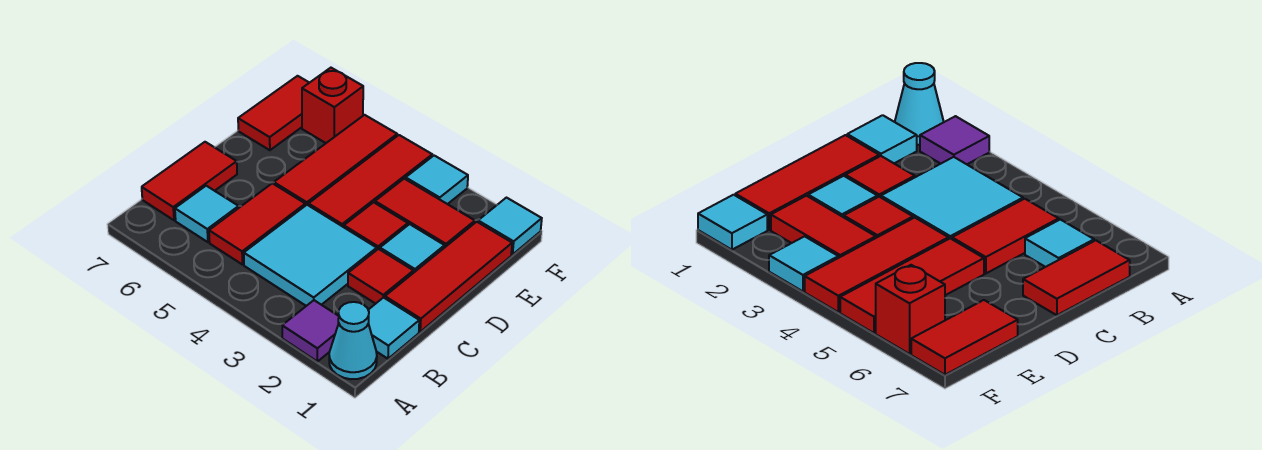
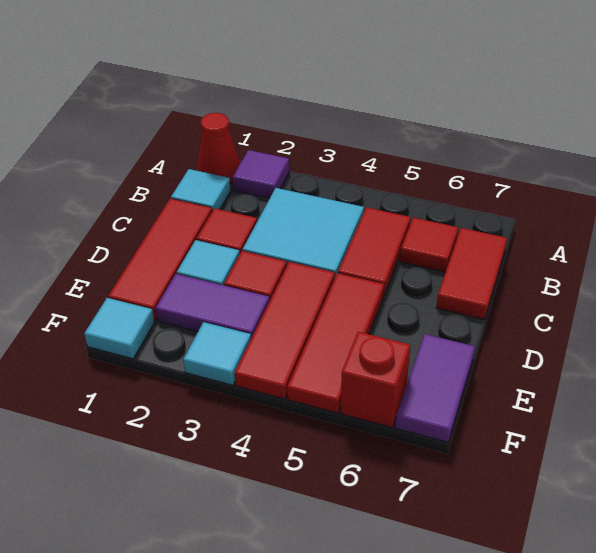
cyan 1x1 cone [329,302,377,379] -> red 1x1 cone [197,113,240,184]
cyan 1x1 tile [175,186,239,242] -> red 1x1 tile [400,217,458,272]
red 1x2 tile [375,179,475,248] -> purple 1x2 tile [156,274,269,338]
red 1x2 tile [238,76,309,150] -> purple 1x2 tile [395,334,475,442]

